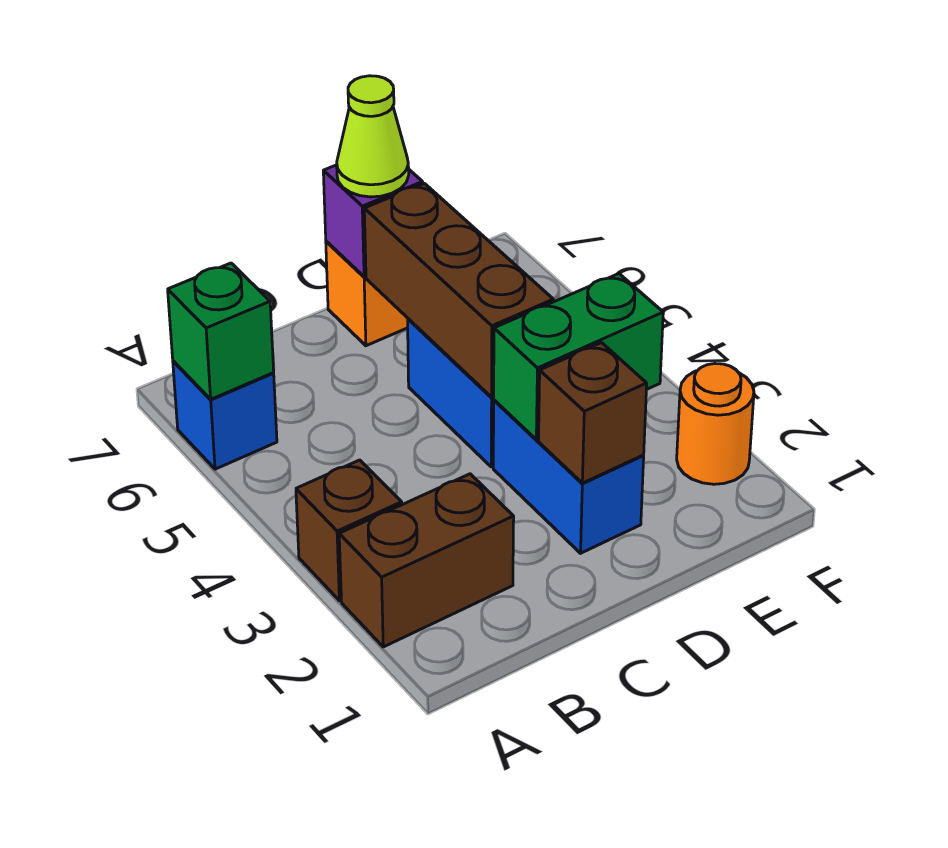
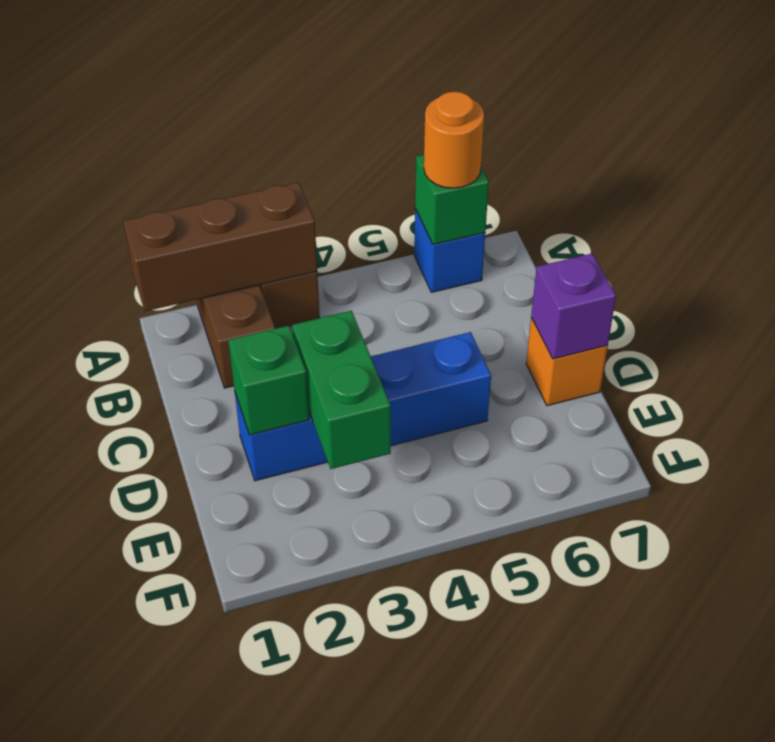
brown 1x1 brick [539,343,647,483] -> green 1x1 brick [228,326,309,435]
brown 1x3 brick [364,183,553,397] -> brown 1x3 brick moved to [123,182,317,311]
lime 1x1 cone [337,76,409,197] -> none
orange 1x1 round brick [677,364,754,484] -> orange 1x1 round brick moved to [424,92,484,188]

